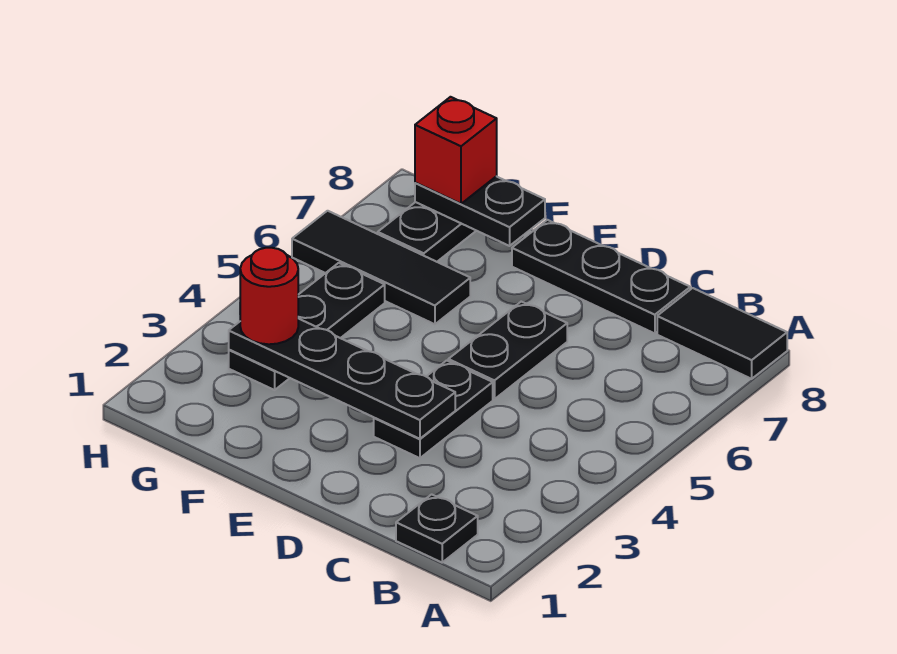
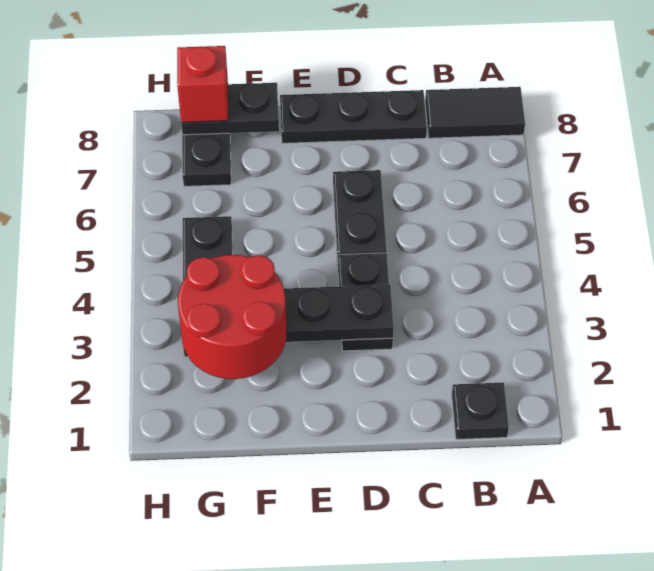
black 1x3 tile [292,211,470,324] -> none
red 1x1 round brick [240,248,298,344] -> red 2x2 round brick [178,255,287,379]

